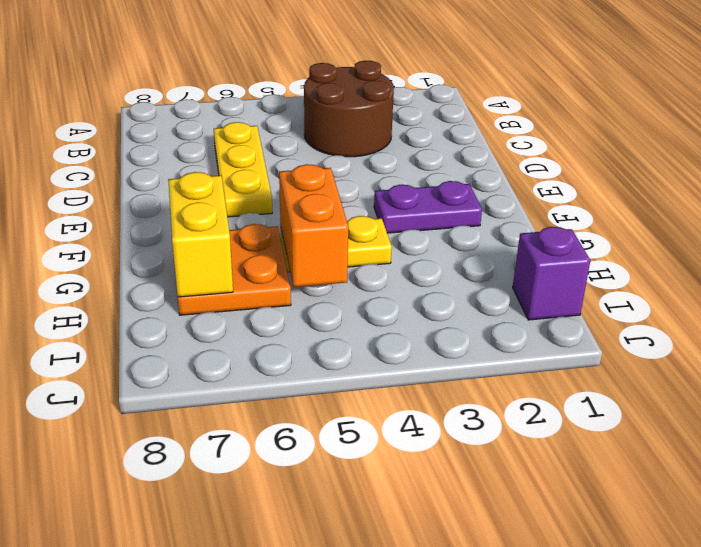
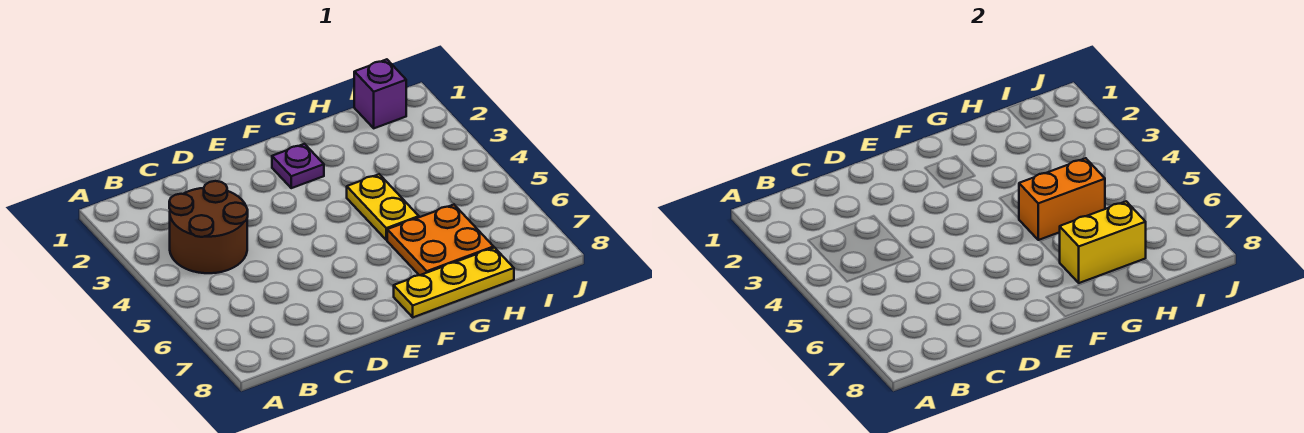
yellow 1x3 plate [214,122,272,217] -> yellow 1x3 plate moved to [394,248,514,317]
purple 1x2 plate [374,181,482,233] -> purple 1x1 plate [272,144,324,188]

